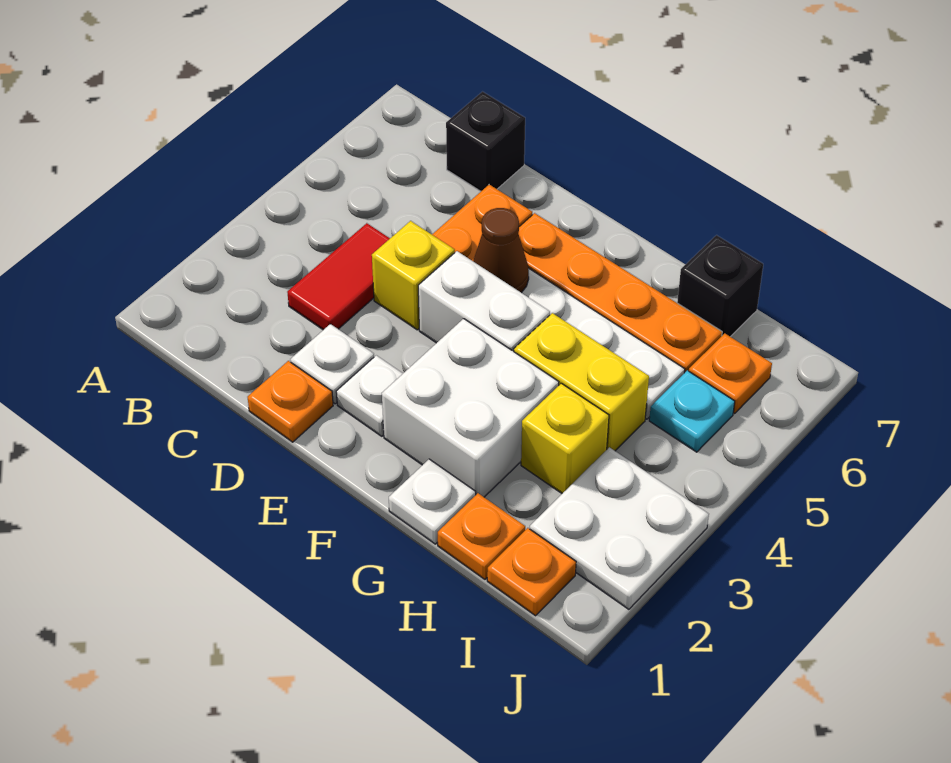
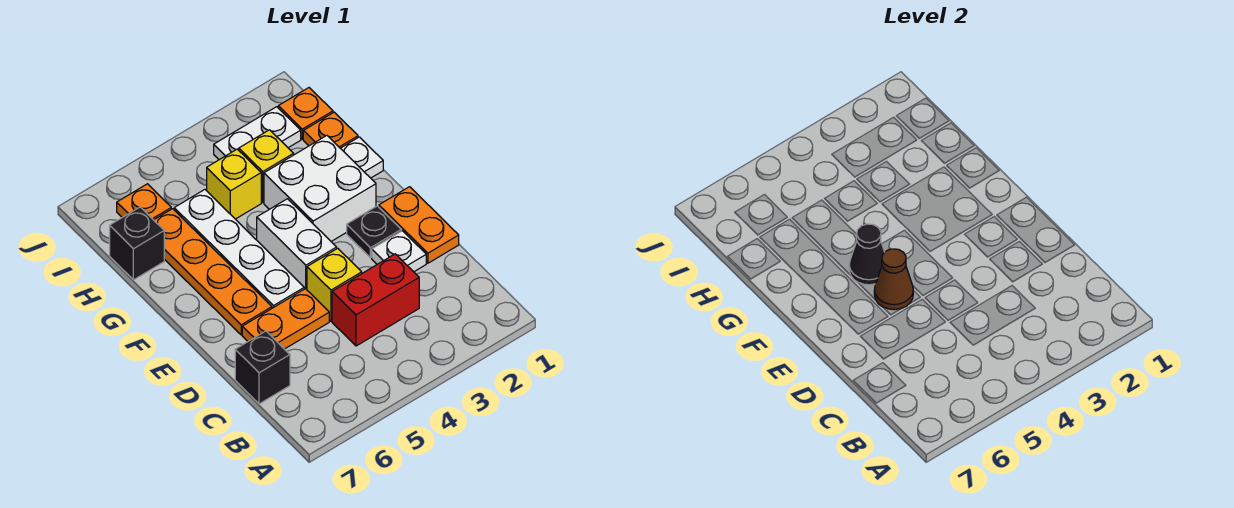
red 1x2 tile [287,223,390,330] -> red 1x2 brick [332,254,419,346]
orange 1x1 plate [248,361,333,442] -> orange 1x2 plate [379,187,459,263]
white 1x1 plate [336,355,403,436] -> black 1x1 plate [347,206,401,258]
none -> black 1x1 cone [849,224,885,285]
yellow 1x2 brick [514,313,649,451] -> yellow 1x1 brick [207,149,261,219]
white 2x2 plate [530,447,709,609] -> white 1x2 plate [214,107,301,160]
cyan 1x1 plate [649,371,735,452] -> none

